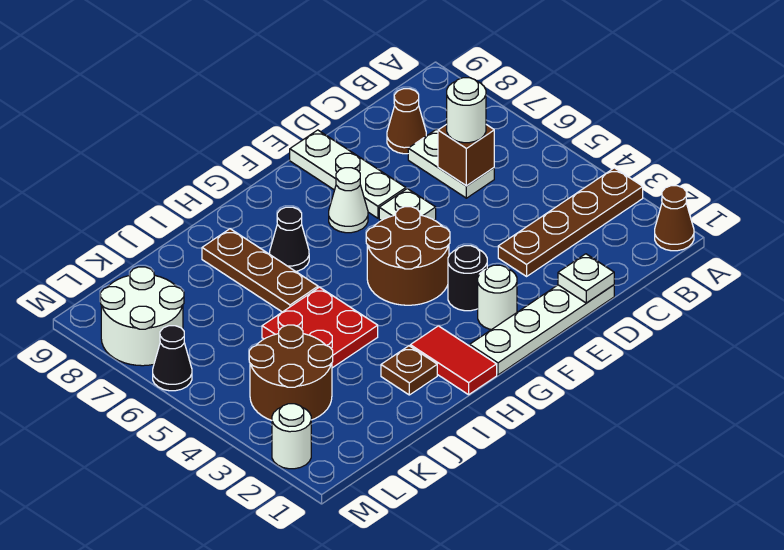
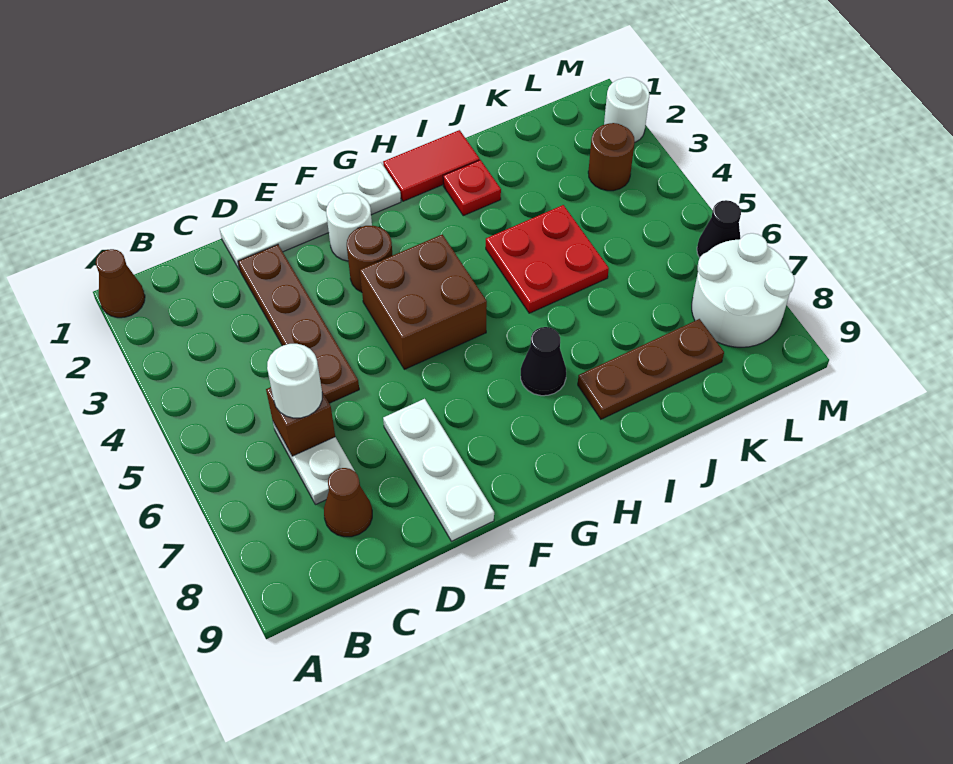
brown 1x4 plate [498,168,643,276] -> brown 1x4 plate turned to [238,245,359,403]
white 1x1 plate [558,254,614,303] -> none
white 1x1 plate [379,189,436,221] -> none
black 1x1 round brick [448,246,487,311] -> brown 1x1 round brick [347,226,393,292]
brown 2x2 round brick [366,207,450,305] -> brown 2x2 brick [360,234,487,369]
white 1x1 cone [329,168,368,233] -> none
red 1x2 tile [410,326,497,395] -> red 1x2 tile turned to [383,130,480,201]
brown 1x1 plate [381,346,437,395] -> red 1x1 plate [443,160,501,216]
brown 1x3 plate [202,229,318,312] -> brown 1x3 plate turned to [578,319,724,419]
brown 2x2 round brick [249,325,333,420] -> brown 1x1 round brick [588,123,635,191]

